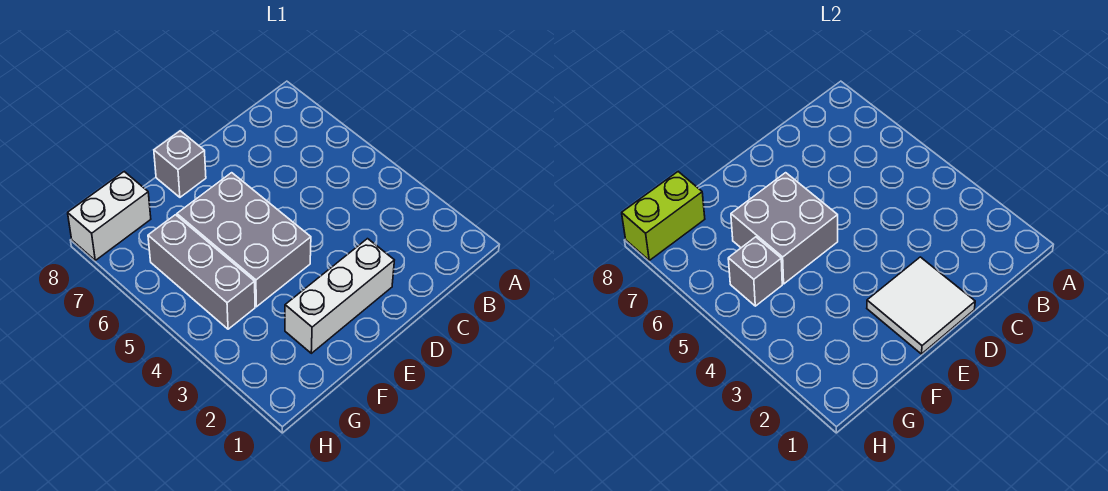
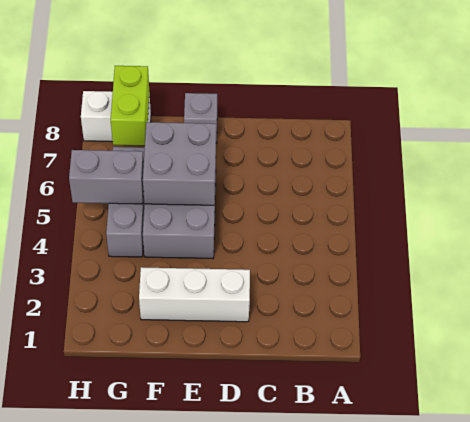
white 2x2 tile [867,257,975,354] -> none
grey 1x1 brick [728,237,782,306] -> grey 1x2 brick [69,150,144,204]
lime 1x2 brick [622,172,705,260] -> lime 1x2 brick turned to [111,66,149,146]

